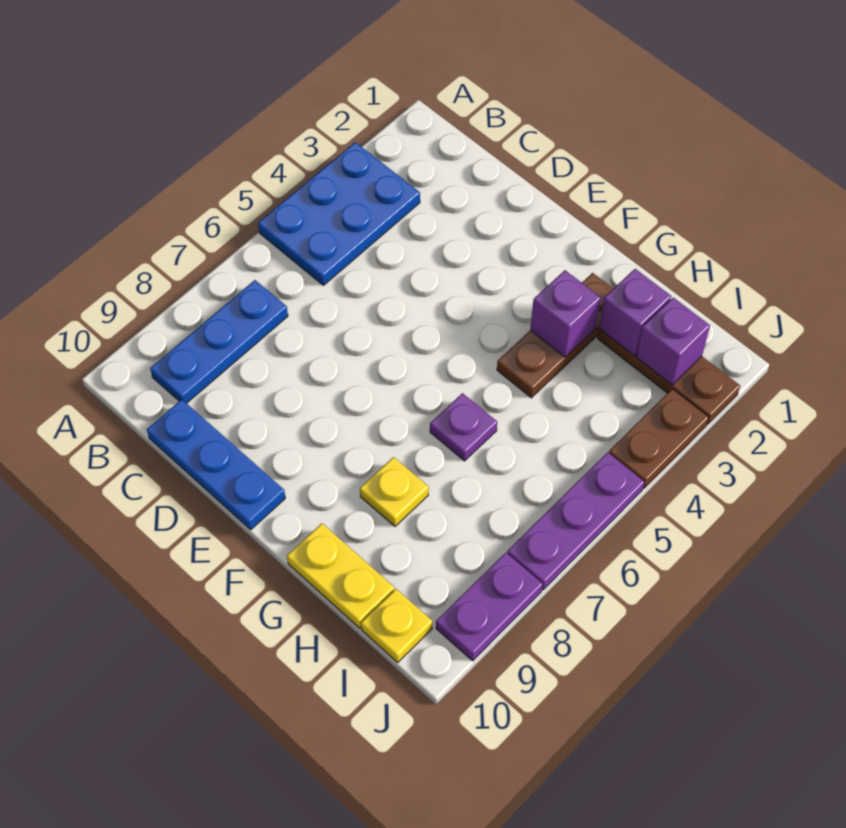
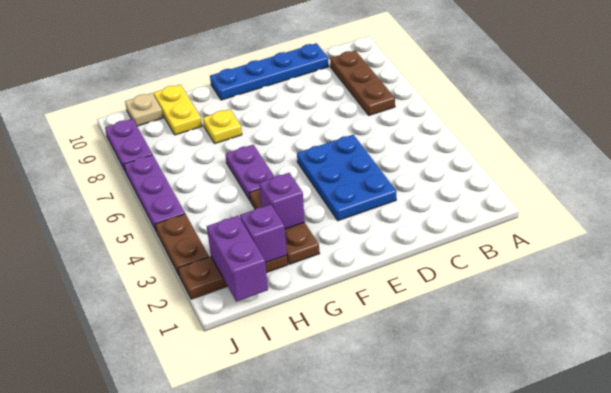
blue 2x3 plate [258,142,420,285] -> blue 2x3 plate moved to [297,135,396,221]
blue 1x3 plate [150,280,288,403] -> brown 1x3 plate [330,50,395,115]
blue 1x3 plate [147,399,285,530] -> blue 1x4 plate [210,43,329,100]
purple 1x1 plate [430,393,497,461] -> purple 1x2 plate [225,145,274,200]
yellow 1x2 plate [287,524,394,628] -> yellow 1x2 plate turned to [154,85,202,135]
purple 1x1 brick [636,298,710,385] -> purple 1x2 brick [207,216,268,302]
yellow 1x1 plate [361,589,432,662] -> tan 1x1 plate [125,93,163,126]

